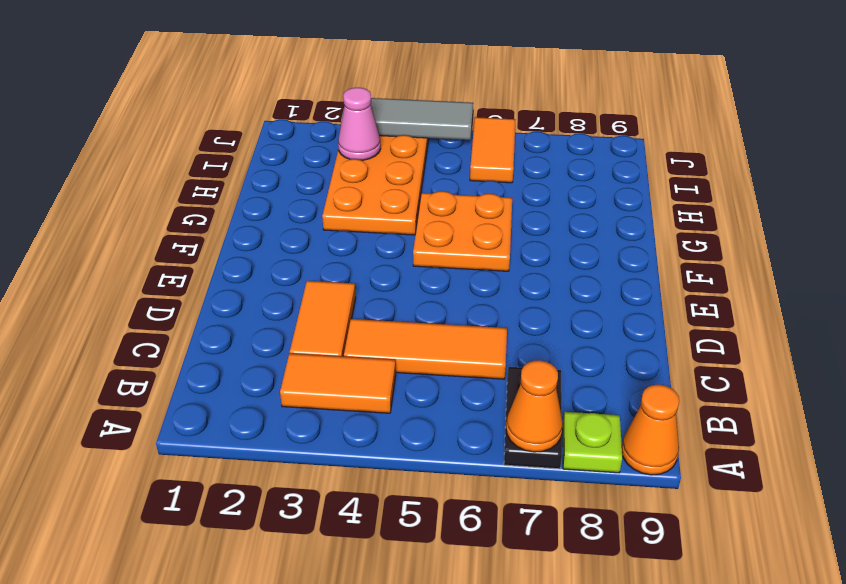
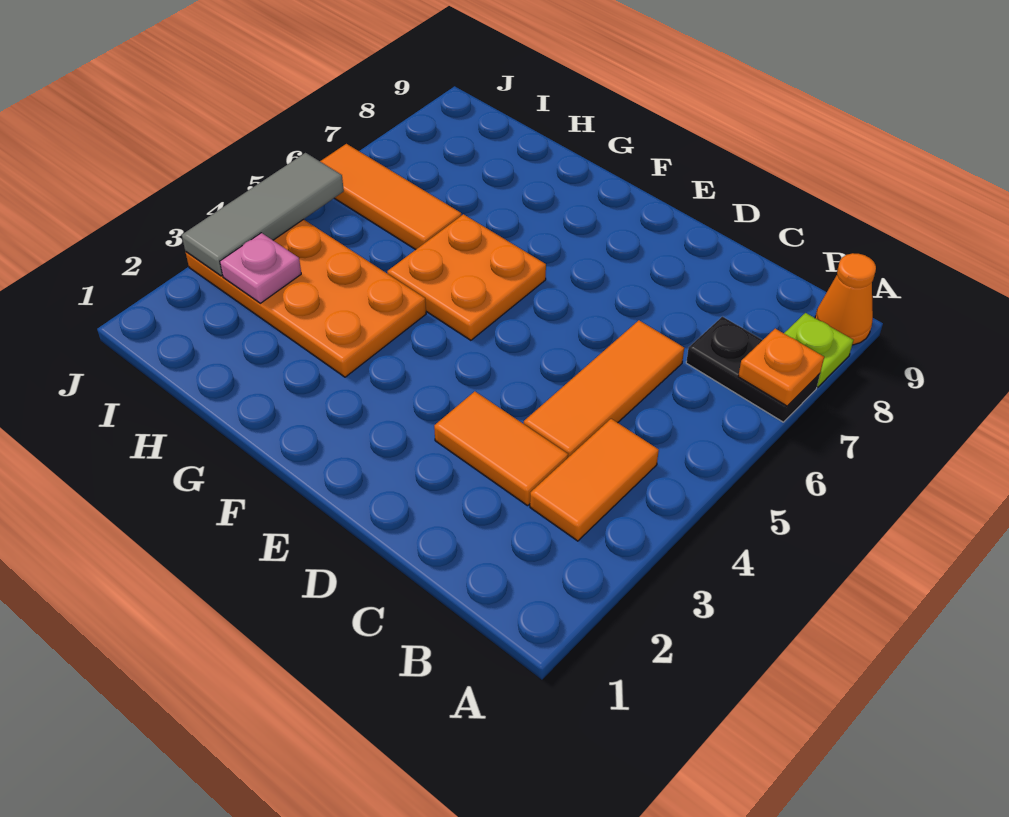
orange 1x1 cone [506,360,563,452] -> orange 1x1 plate [738,329,824,406]
pink 1x1 cone [338,87,381,160] -> pink 1x1 plate [220,233,301,303]
orange 1x2 tile [470,117,515,183] -> orange 1x3 tile [320,144,462,250]

